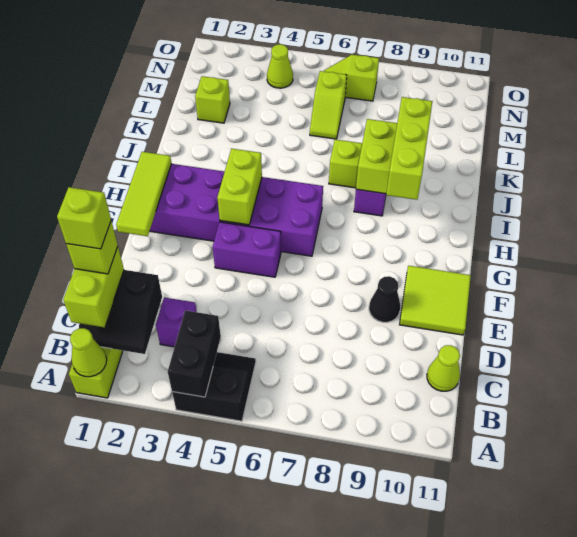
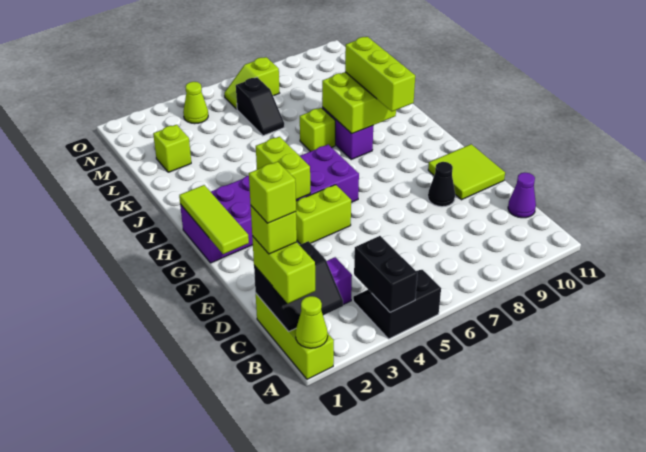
lime 1x1 cone [427,345,460,391] -> purple 1x1 cone [508,173,536,218]
purple 1x2 brick [213,222,281,277] -> lime 1x2 brick [296,185,351,244]
lime 1x2 slope [310,71,347,139] -> black 1x2 slope [236,77,284,136]

